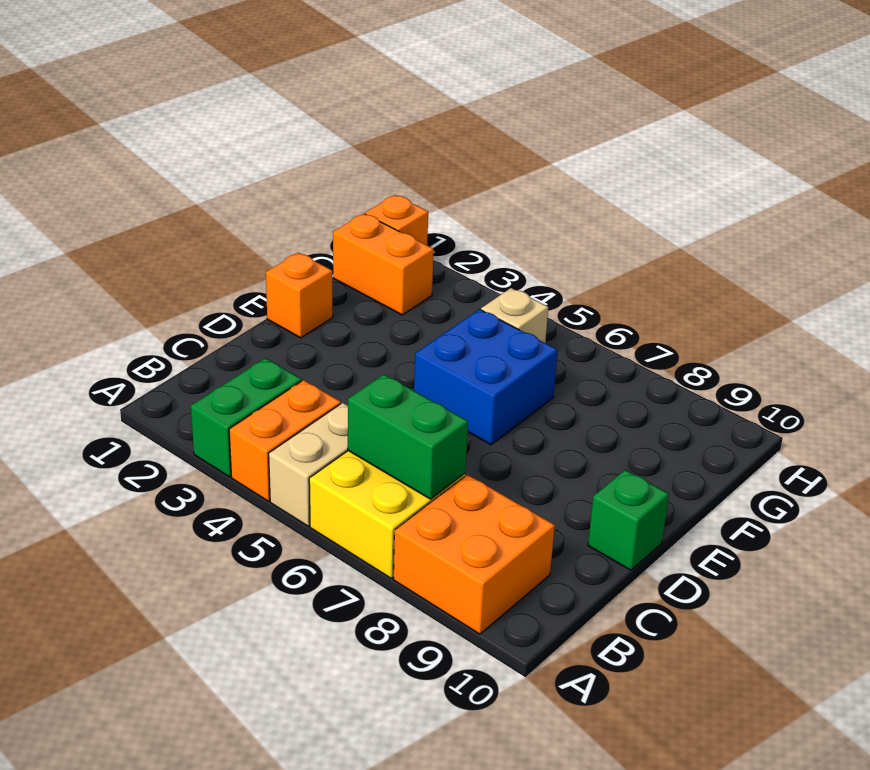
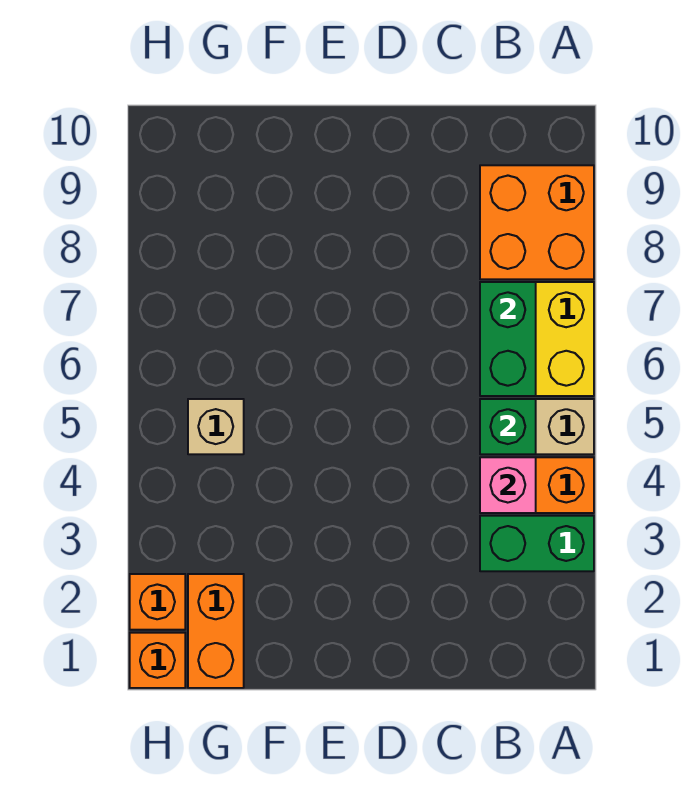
none -> pink 1x1 brick [480,457,536,513]
green 1x1 brick [588,470,669,570] -> green 1x1 brick moved to [480,399,536,454]
orange 1x1 brick [266,253,333,338] -> orange 1x1 brick moved to [130,574,185,630]
blue 2x2 brick [414,309,558,445] -> none

